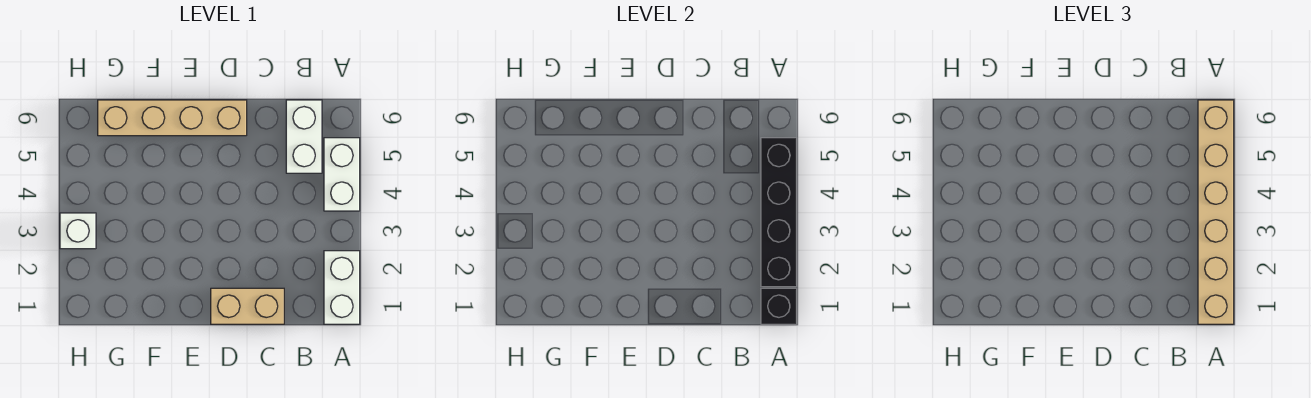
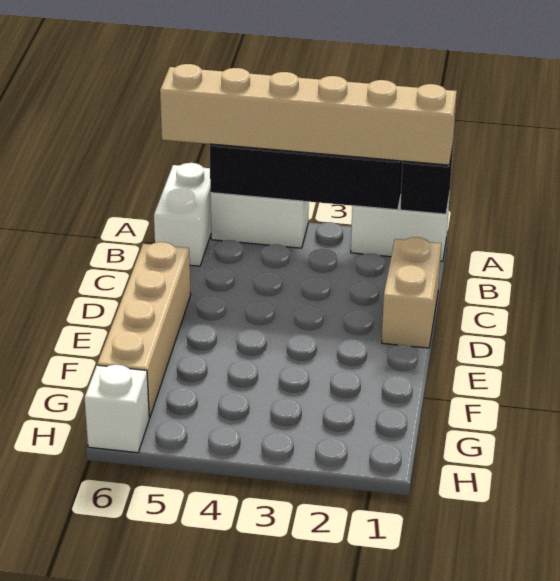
white 1x2 brick [286,100,322,173] -> white 1x2 brick turned to [154,163,211,266]
white 1x1 brick [60,213,96,249] -> white 1x1 brick moved to [85,365,149,453]

